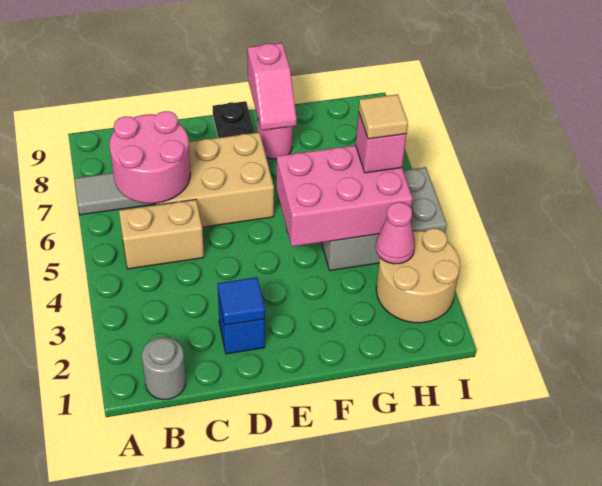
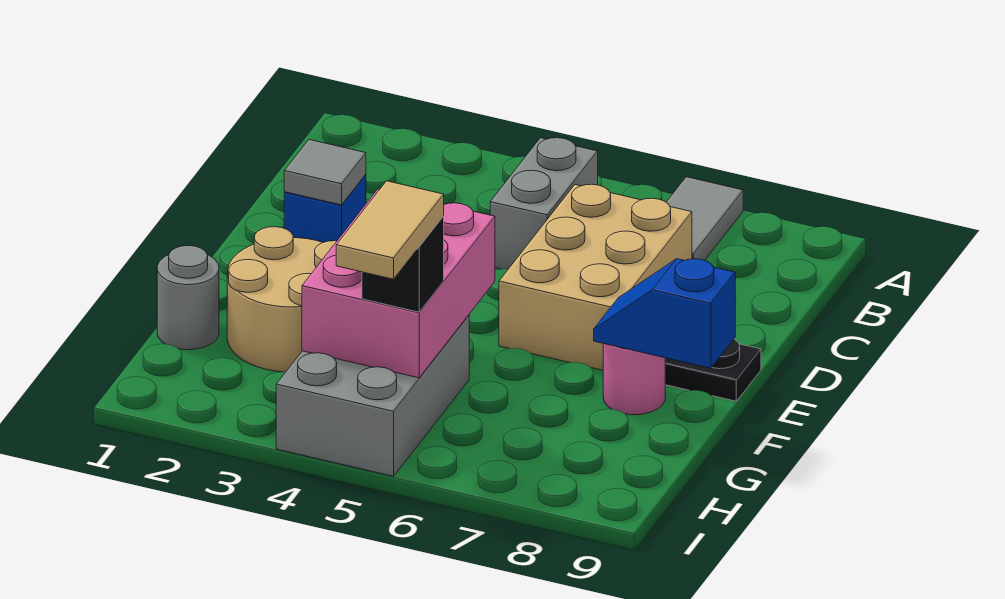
grey 1x1 round brick [142,337,186,400] -> grey 1x1 round brick moved to [157,246,219,350]
tan 1x2 brick [119,199,204,269] -> grey 1x2 brick [490,138,598,269]
pink 2x2 round brick [110,111,191,204] -> none
blue 1x1 tile [218,277,265,325] -> grey 1x1 tile [284,140,366,205]
pink 1x2 slope [248,43,297,130] -> blue 1x2 slope [594,259,735,368]
tan 2x2 round brick [376,228,460,323] -> tan 2x2 round brick moved to [227,227,337,372]
pink 1x1 cone [376,202,415,264] -> none
pink 1x1 brick [356,112,407,173] -> black 1x1 brick [362,216,444,312]
tan 1x1 tile [359,94,408,139] -> tan 1x2 tile [336,181,444,279]

